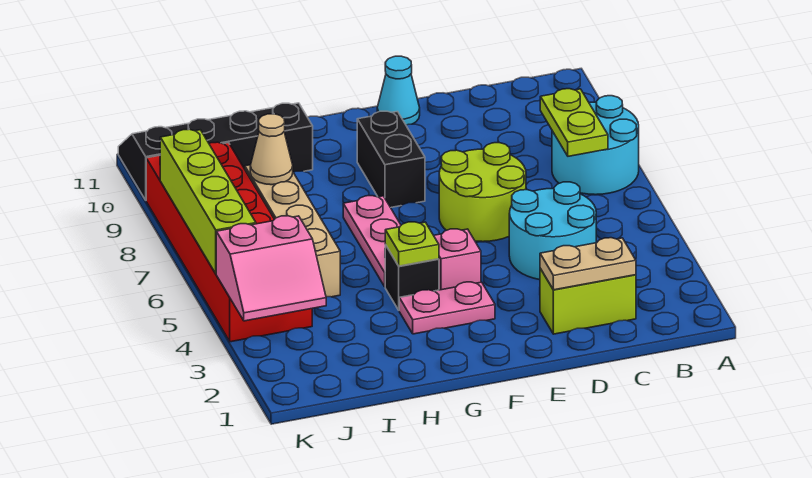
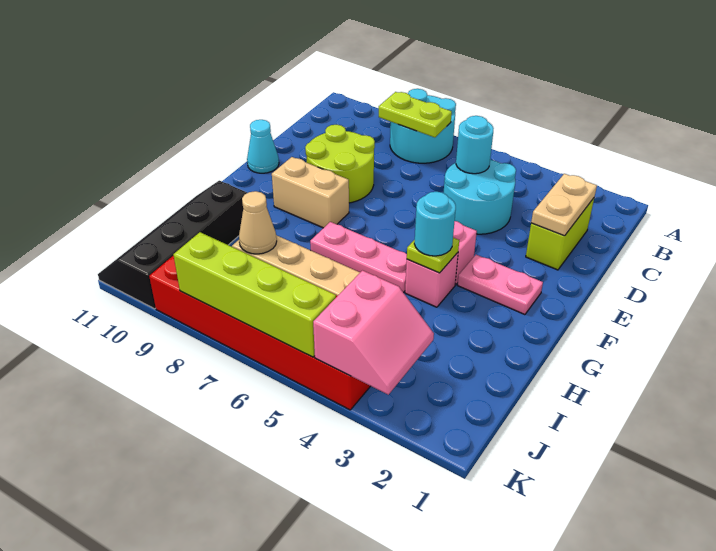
none -> cyan 1x1 round brick [456,116,494,174]
lime 2x2 round brick [439,143,526,242] -> lime 2x2 round brick moved to [305,125,375,203]
pink 1x2 plate [399,282,495,334] -> pink 1x2 plate turned to [458,255,543,315]
black 1x2 brick [357,111,425,208] -> tan 1x2 brick [272,157,349,228]
black 1x1 brick [385,245,439,310] -> pink 1x1 brick [405,253,458,307]
none -> cyan 1x1 round brick [414,191,456,256]

